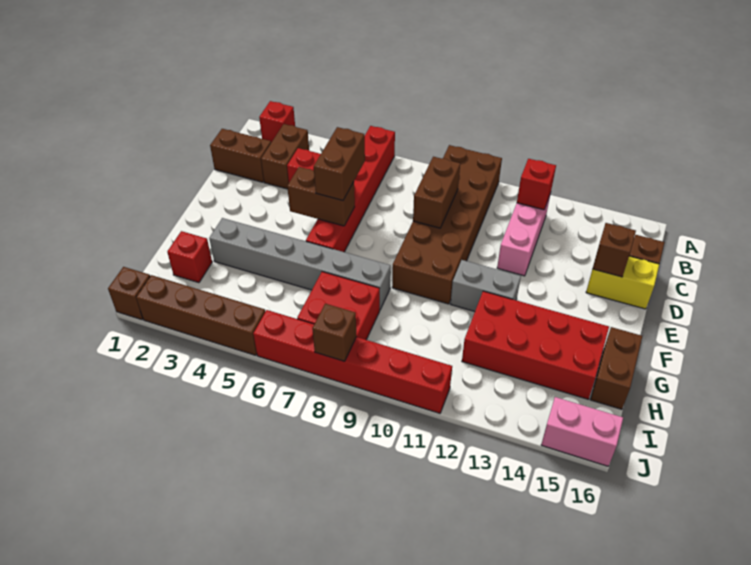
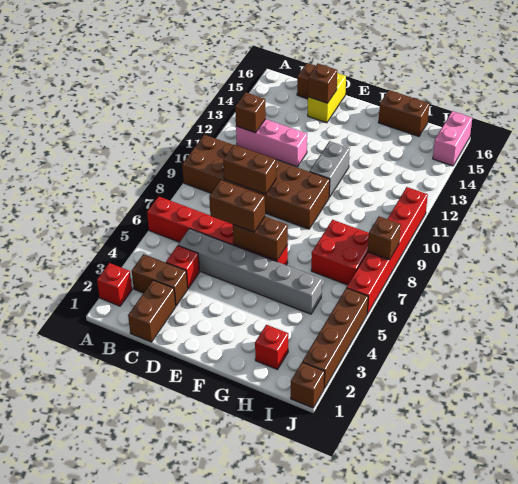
red 1x1 brick [517,159,556,210] -> brown 1x1 brick [235,92,266,133]
brown 1x2 brick [287,167,355,226] -> brown 1x2 brick turned to [233,217,288,260]
grey 1x6 brick [209,218,391,309] -> grey 1x6 brick turned to [178,229,322,314]
red 2x4 brick [462,291,609,399] -> none

